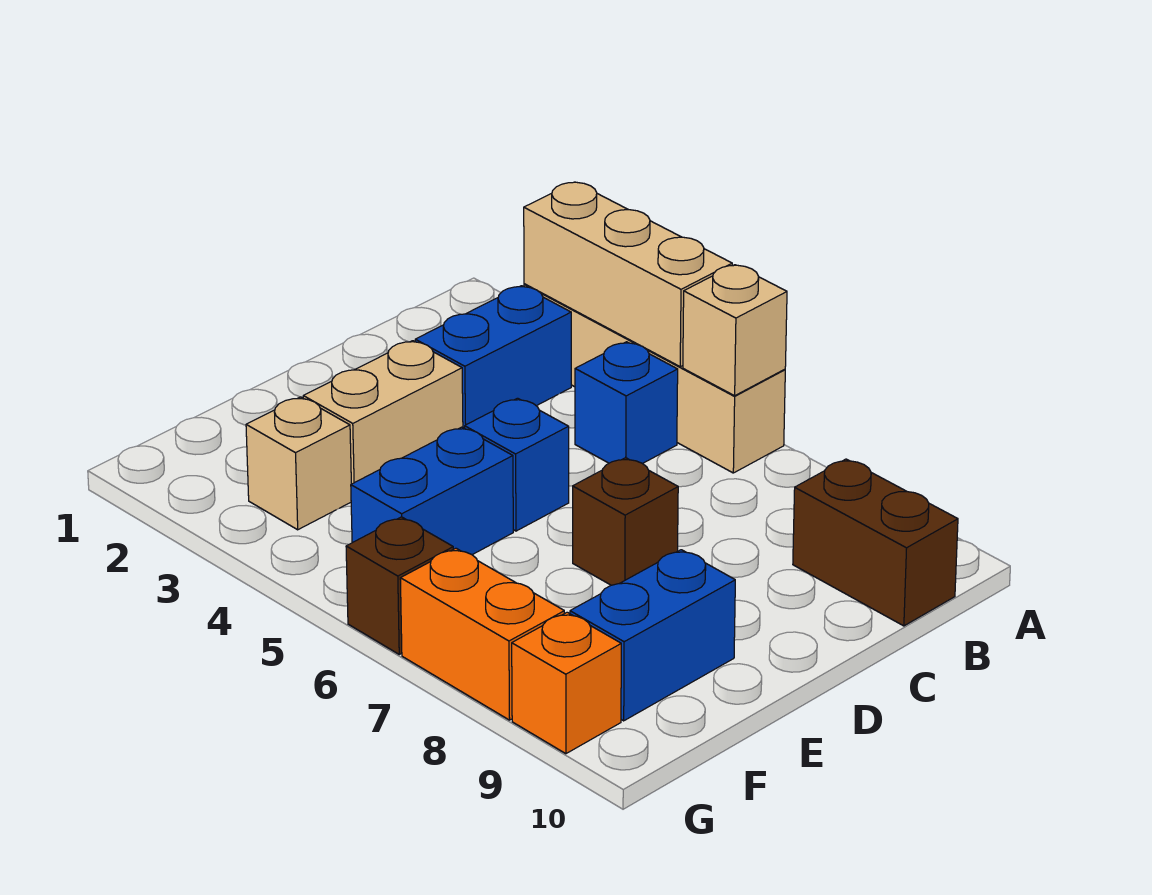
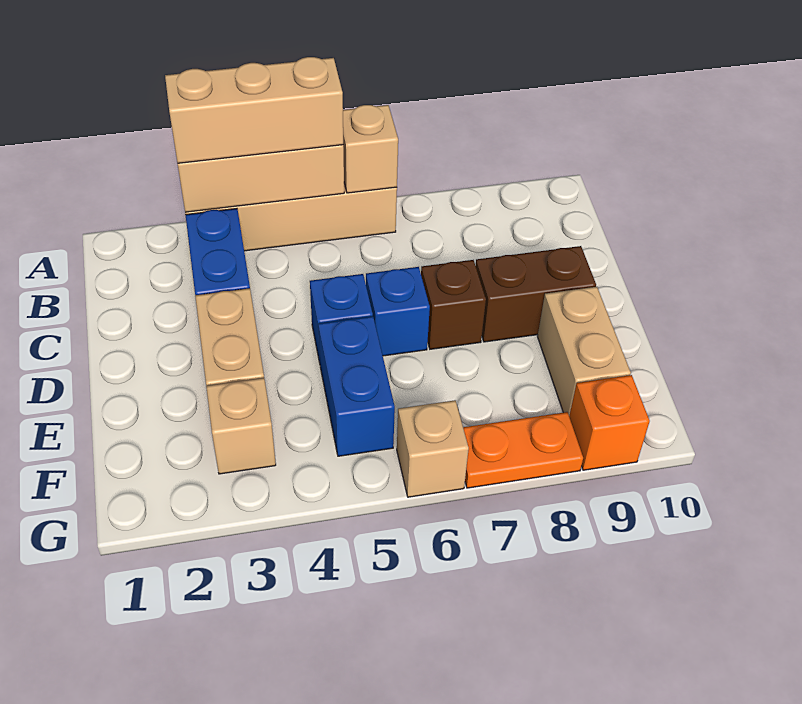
none -> tan 1x3 brick [165,57,343,163]
blue 1x1 brick [575,342,678,464] -> blue 1x1 brick moved to [366,267,430,356]
brown 1x2 brick [793,459,958,626] -> brown 1x2 brick moved to [476,246,596,342]
blue 1x2 brick [570,550,735,721] -> tan 1x2 brick [538,287,631,416]
brown 1x1 brick [346,517,453,654] -> tan 1x1 brick [397,400,469,497]
orange 1x2 brick [400,548,564,720] -> orange 1x2 plate [463,412,583,488]

